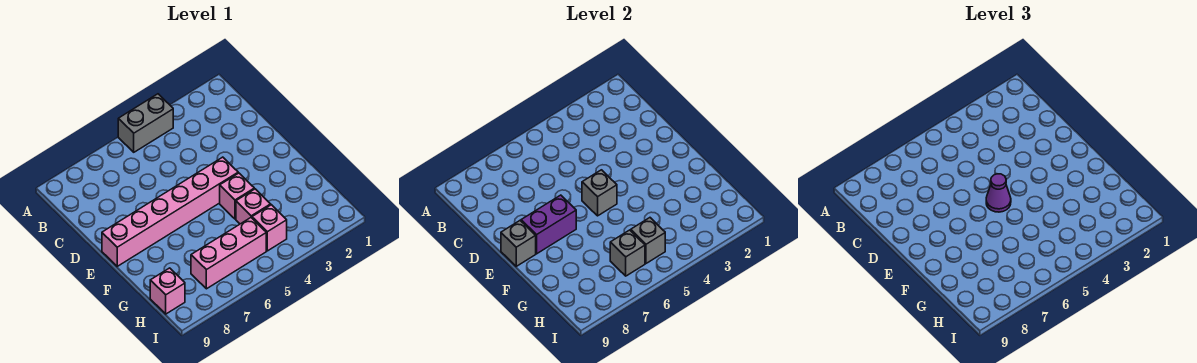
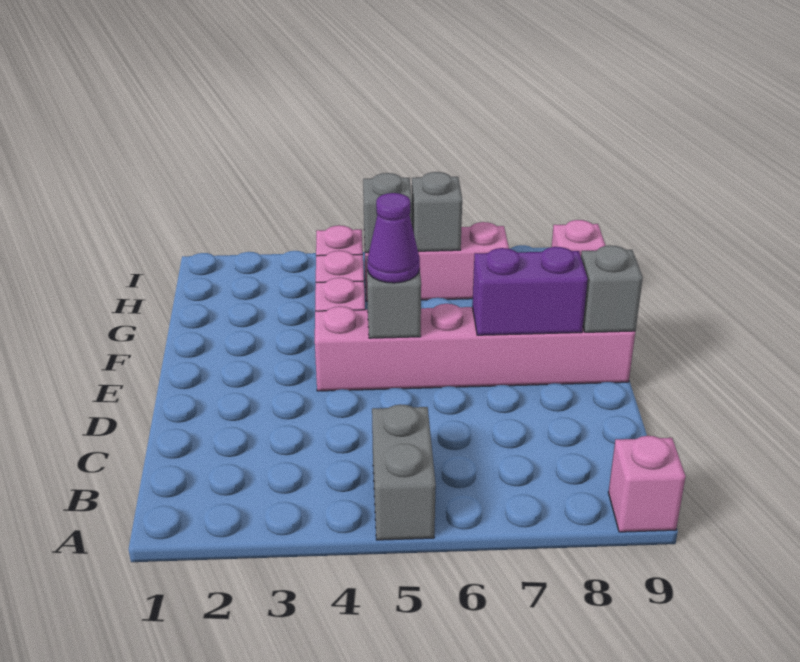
grey 1x2 brick [118,94,173,152] -> grey 1x2 brick turned to [372,404,436,540]
none -> pink 1x1 brick [608,436,686,532]

